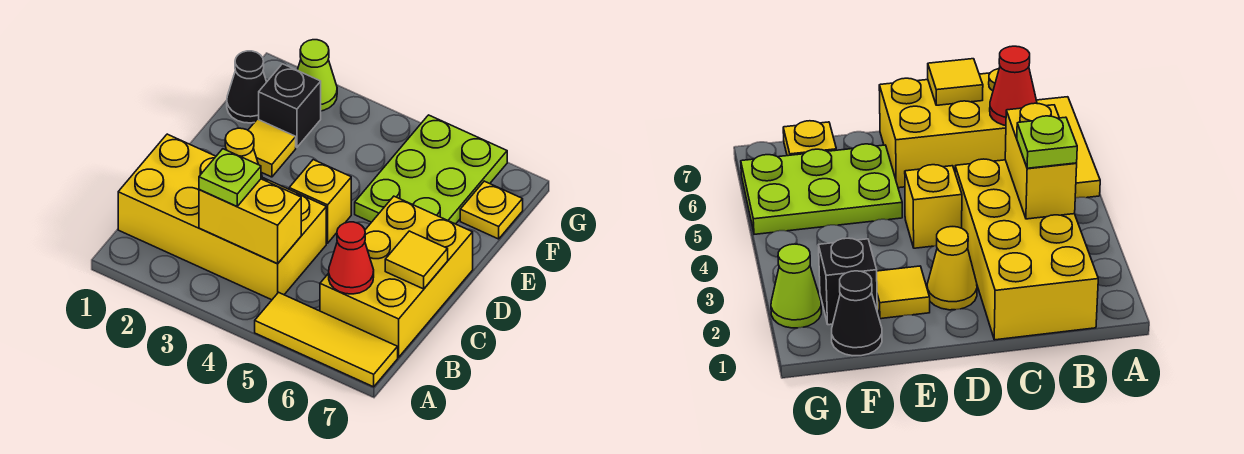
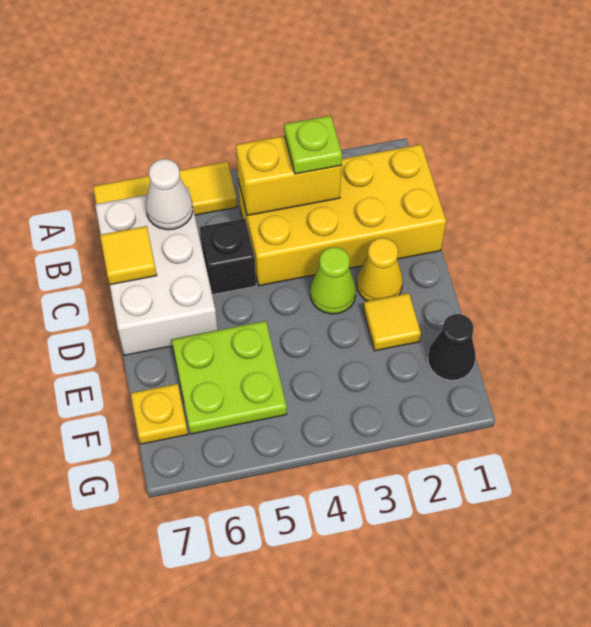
yellow 2x3 brick [320,196,473,357] -> white 2x3 brick [95,187,218,355]
red 1x1 cone [329,222,374,294] -> white 1x1 cone [146,159,193,230]
yellow 1x1 brick [289,160,351,243] -> none
lime 2x3 plate [355,115,507,224] -> lime 2x2 plate [172,321,287,434]
black 1x1 brick [259,64,321,147] -> black 1x1 brick moved to [200,218,256,295]
lime 1x1 cone [297,40,337,111] -> lime 1x1 cone moved to [310,247,356,314]

